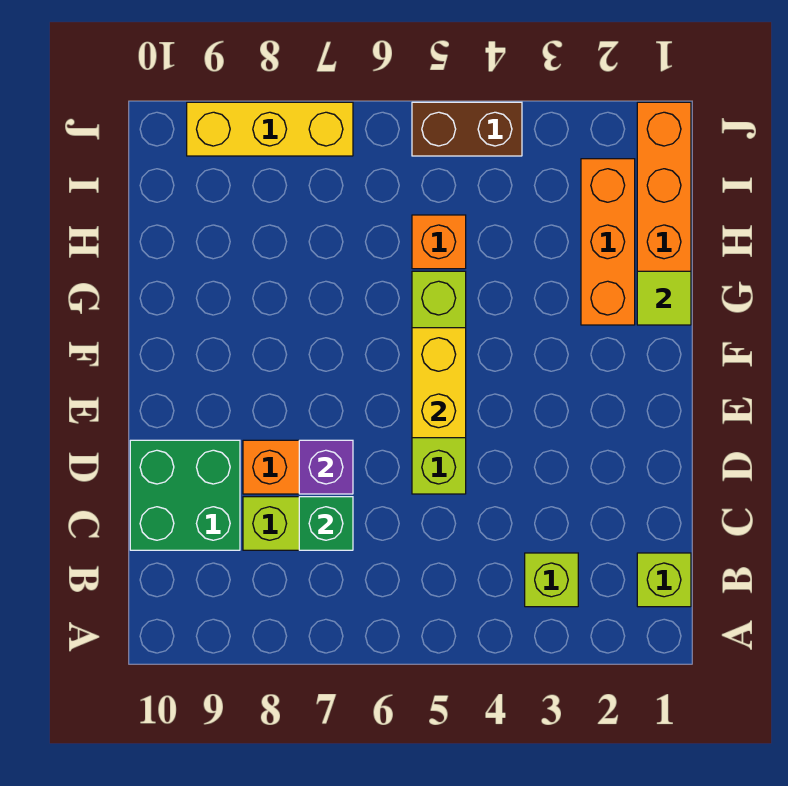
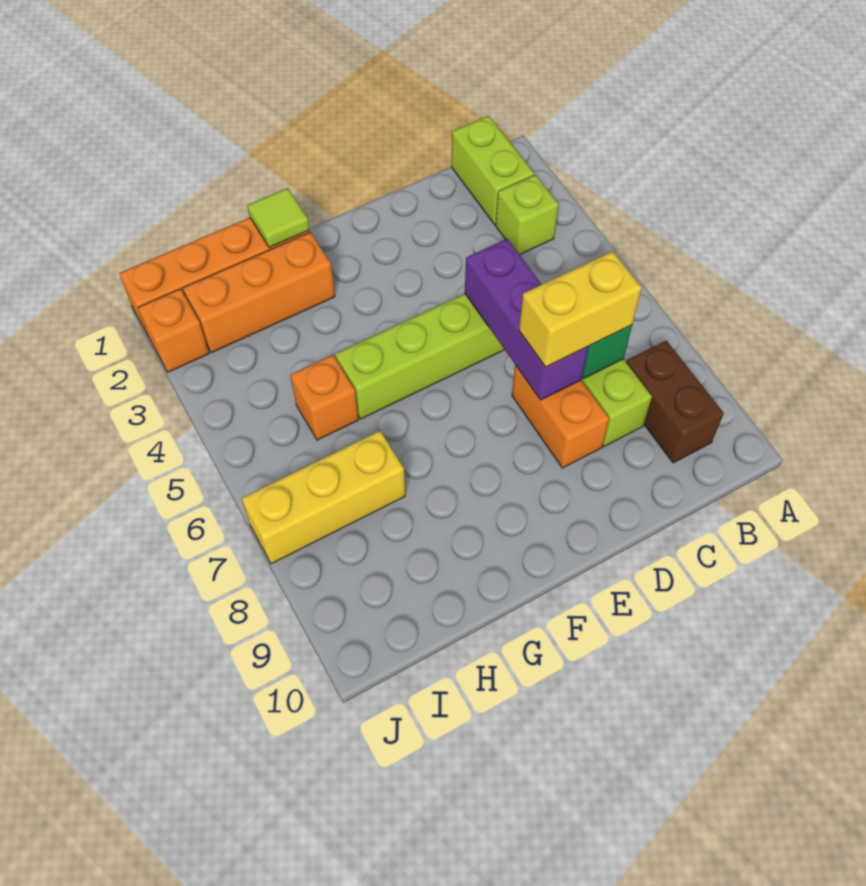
lime 1x1 brick [637,553,691,607] -> lime 1x2 brick [452,116,534,224]
green 2x2 brick [130,440,240,550] -> none
purple 1x1 brick [299,440,353,494] -> purple 1x3 brick [465,239,588,400]
yellow 1x2 brick [412,328,466,438] -> yellow 1x2 brick moved to [519,251,642,367]
none -> orange 1x1 brick [138,289,209,372]
brown 1x2 brick [412,102,522,156] -> brown 1x2 brick moved to [626,341,724,463]
yellow 1x3 brick [187,102,353,156] -> yellow 1x3 brick turned to [241,431,405,564]

